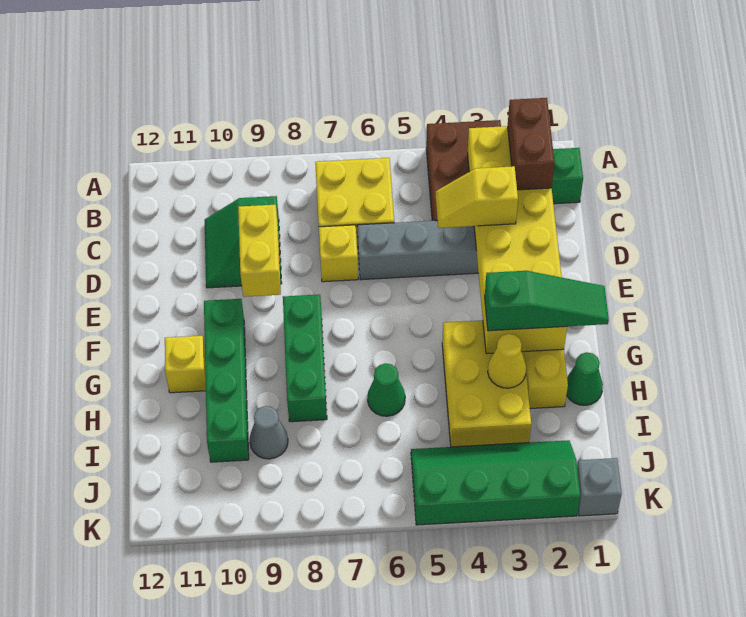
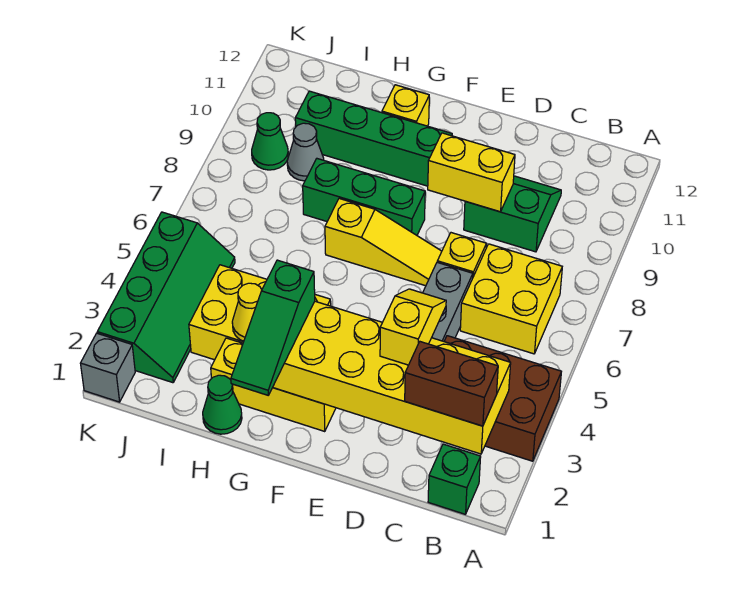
none -> yellow 1x3 slope [325,199,442,286]
green 1x1 cone [368,363,405,416] -> green 1x1 cone moved to [252,113,288,170]

